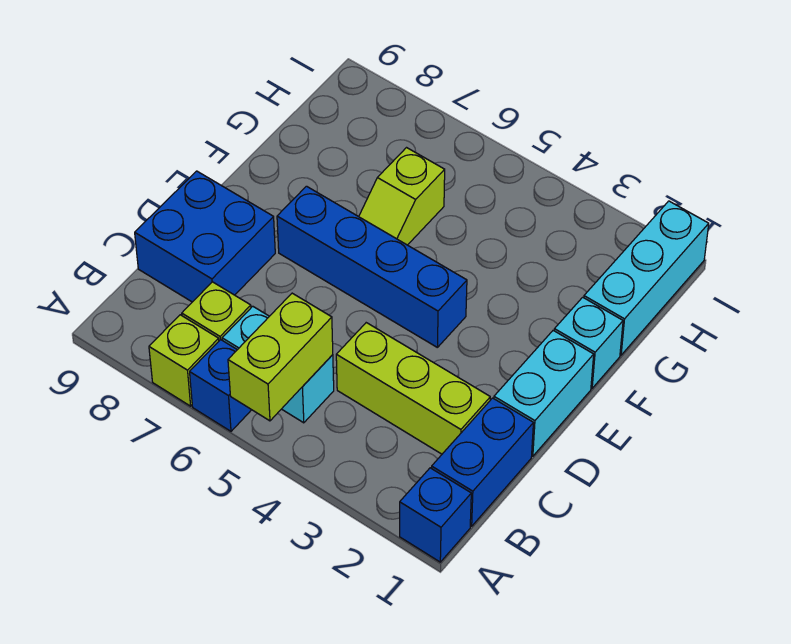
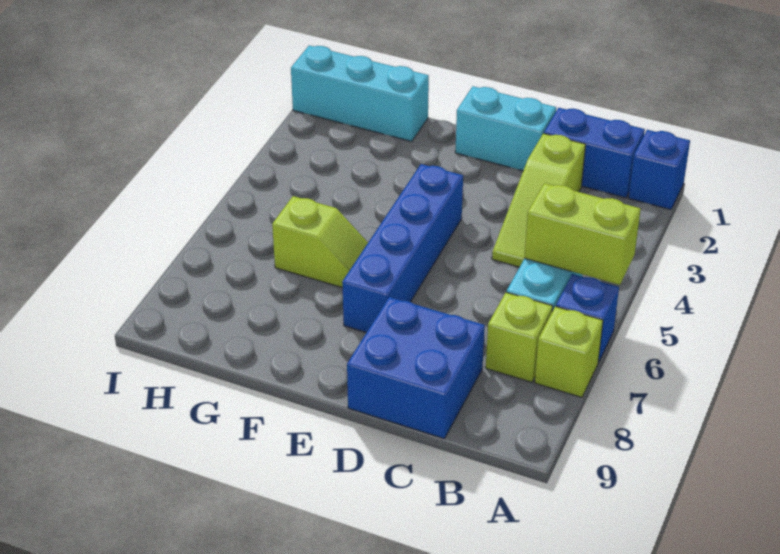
lime 1x3 brick [336,323,490,454] -> lime 1x3 slope [492,133,586,267]
cyan 1x1 brick [554,297,623,388] -> none

